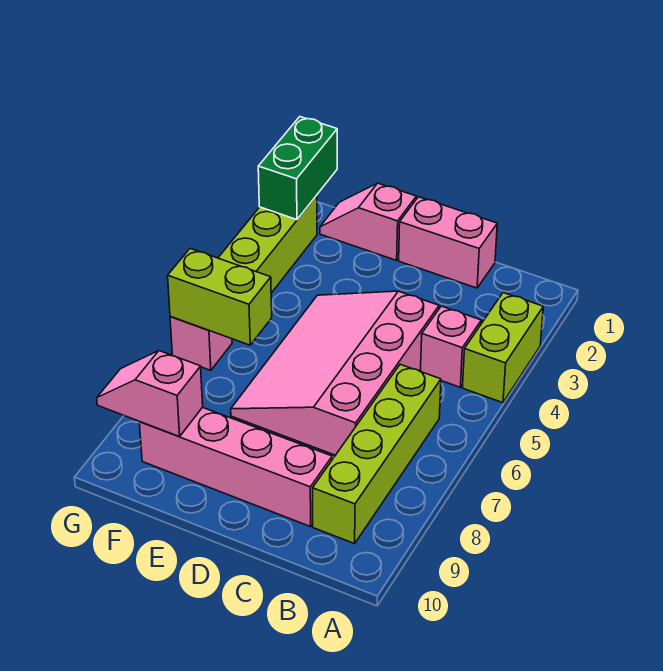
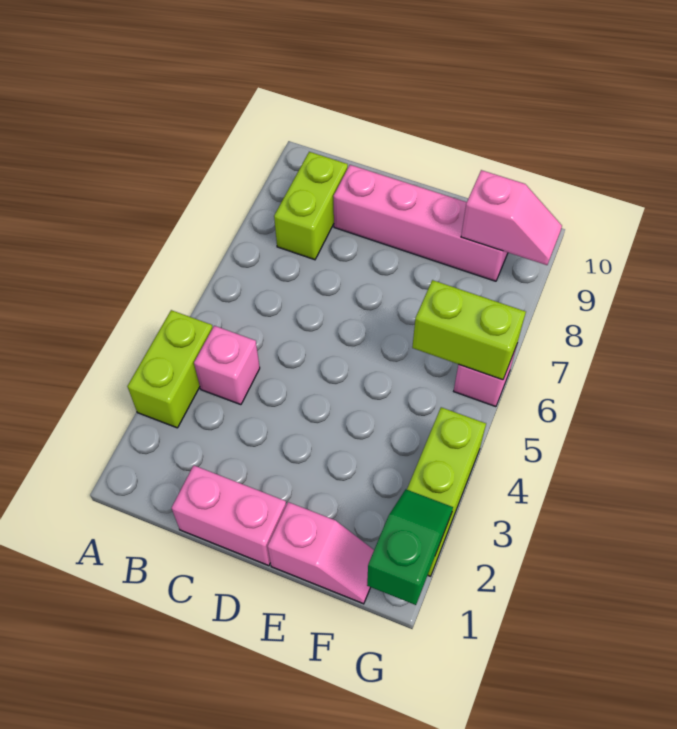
lime 1x4 brick [313,364,441,544] -> lime 1x2 brick [274,152,348,260]
pink 3x4 slope [231,291,439,455] -> none
green 1x2 brick [258,117,337,220] -> green 1x2 slope [367,489,453,605]

